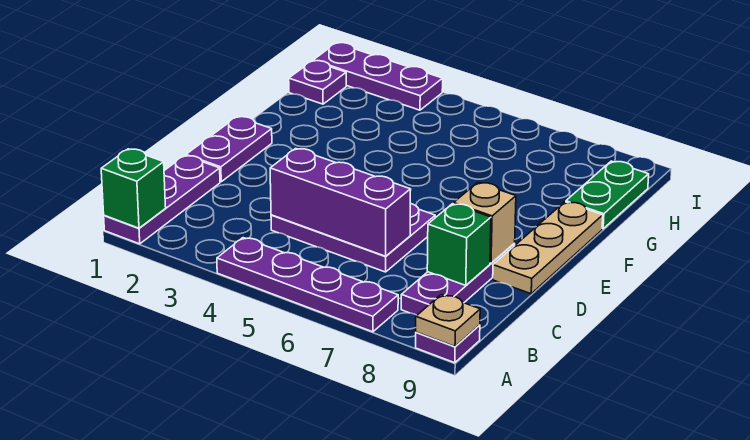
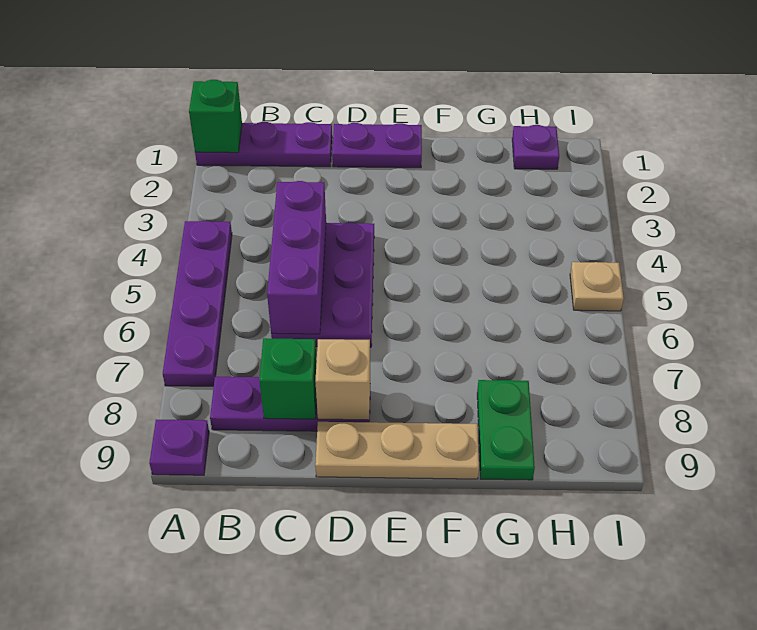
tan 1x1 plate [416,295,480,347] -> tan 1x1 plate moved to [570,262,624,311]
green 1x2 plate [566,161,649,229] -> green 1x2 plate turned to [477,380,535,480]
purple 1x3 plate [313,43,443,110] -> none

